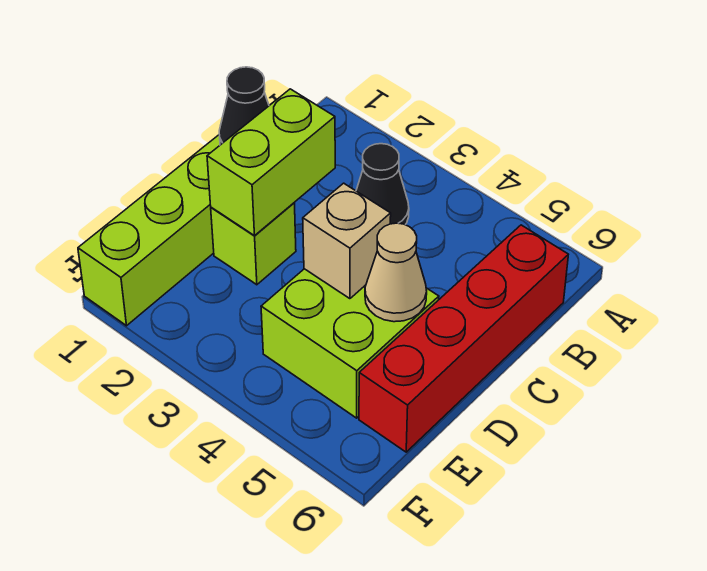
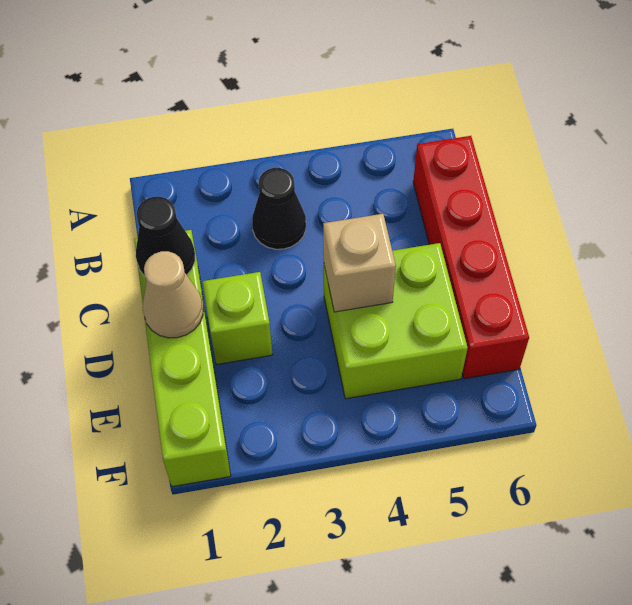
lime 1x2 brick [207,89,335,236] -> none
tan 1x1 cone [365,223,427,322] -> tan 1x1 cone moved to [143,251,203,338]

